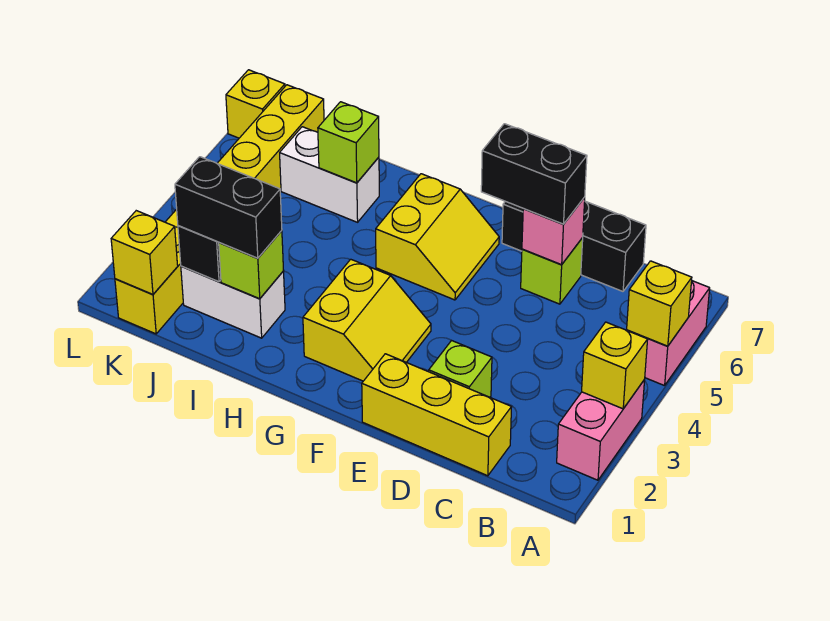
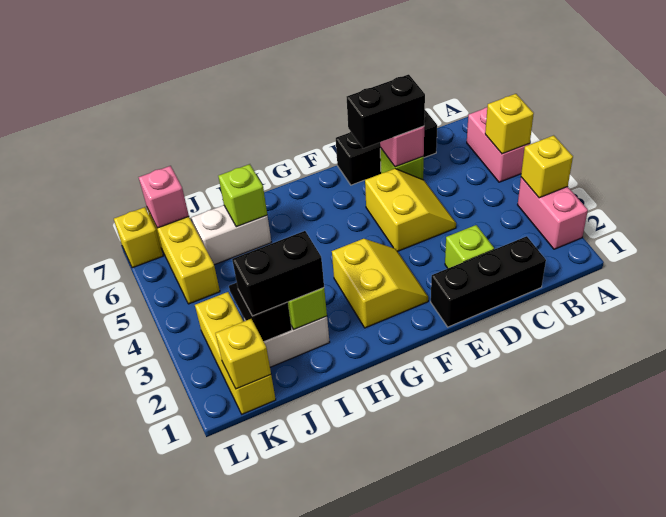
yellow 1x3 brick [362,354,511,476] -> black 1x3 brick [431,236,546,327]
yellow 2x2 slope [376,174,499,300] -> yellow 2x2 slope moved to [365,169,456,251]
none -> pink 1x1 brick [139,166,189,228]

